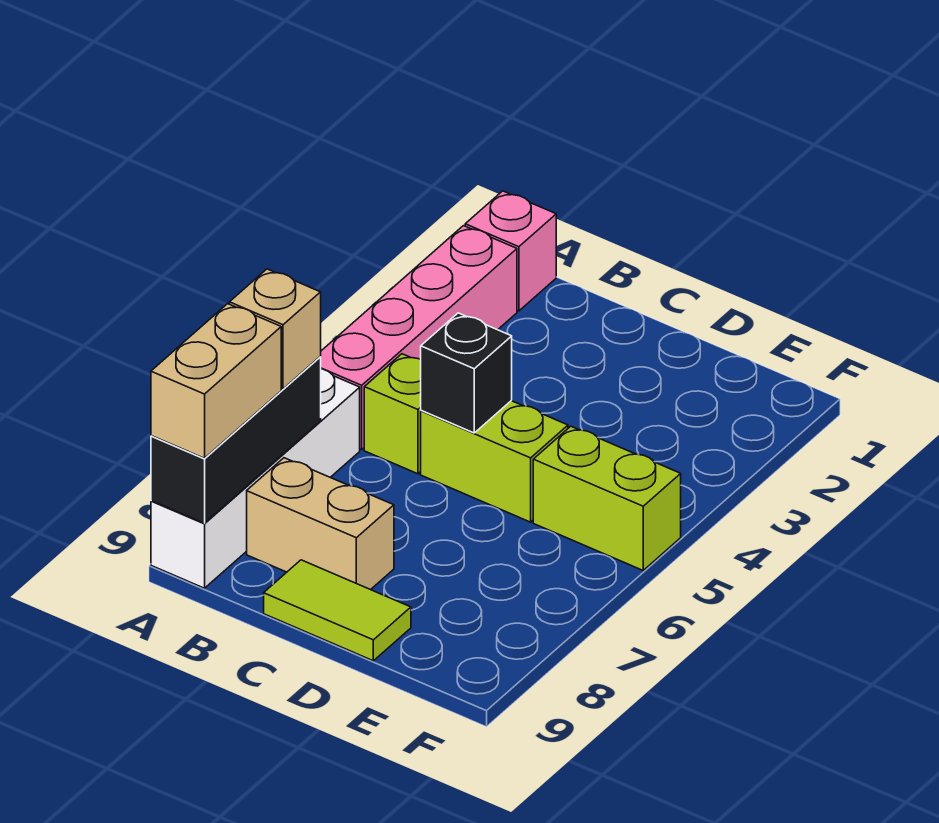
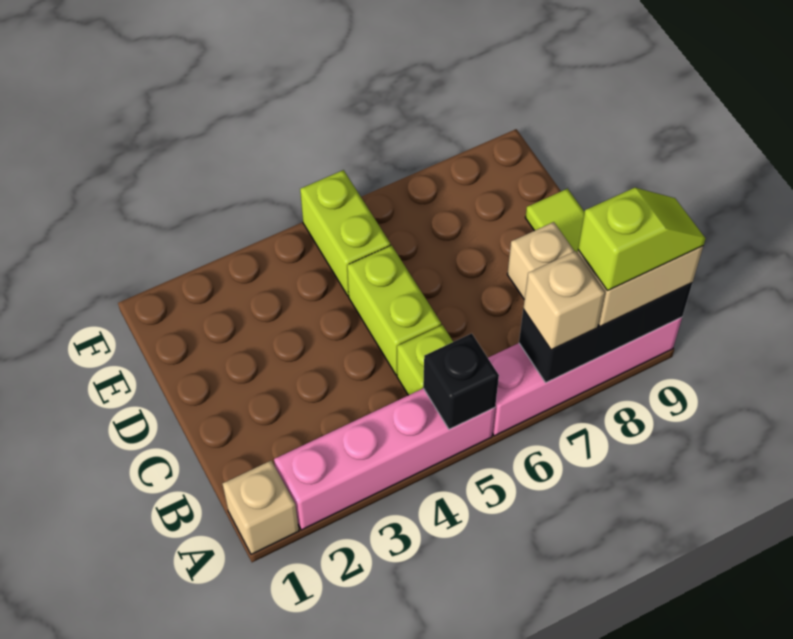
pink 1x1 brick [465,191,556,311] -> tan 1x1 brick [223,461,299,554]
white 1x4 brick [151,369,360,588] -> pink 1x4 brick [488,317,682,436]
none -> lime 1x2 slope [578,188,706,290]
black 1x1 brick [421,313,512,433] -> black 1x1 brick moved to [423,333,499,429]

